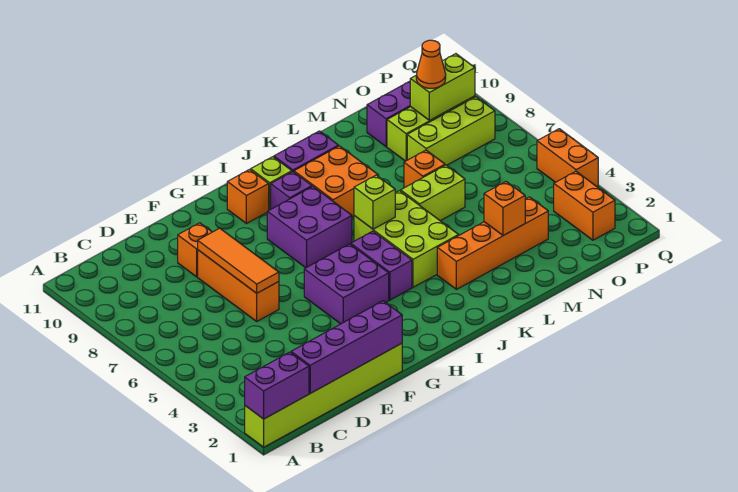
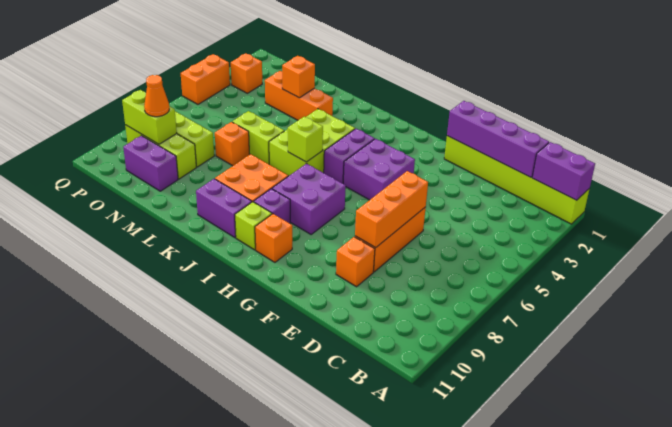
orange 1x3 tile [198,228,279,293] -> orange 1x3 brick [355,171,428,248]
orange 1x4 brick [437,197,548,289] -> orange 1x3 brick [265,71,333,120]
orange 1x2 brick [554,171,615,240] -> orange 1x1 brick [231,53,262,93]

